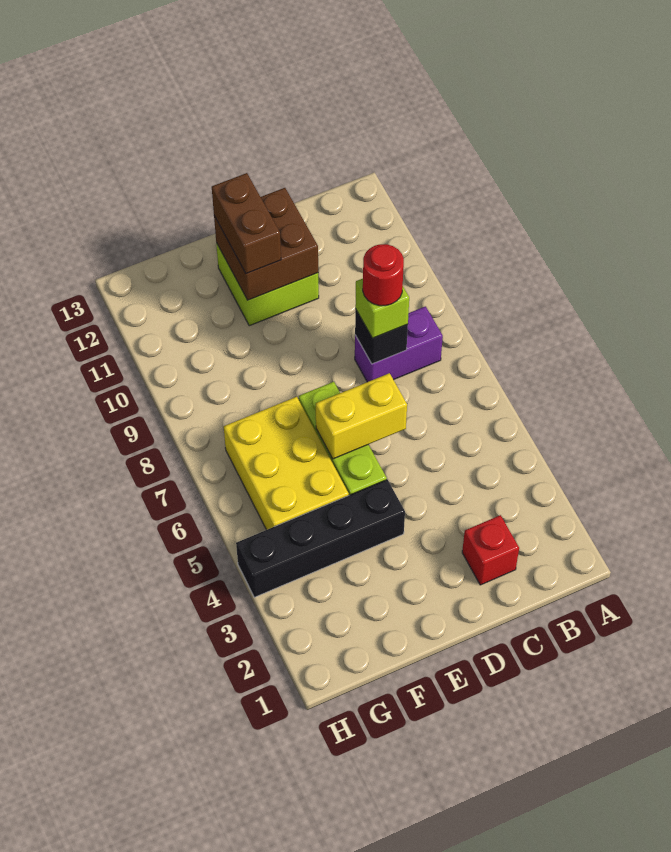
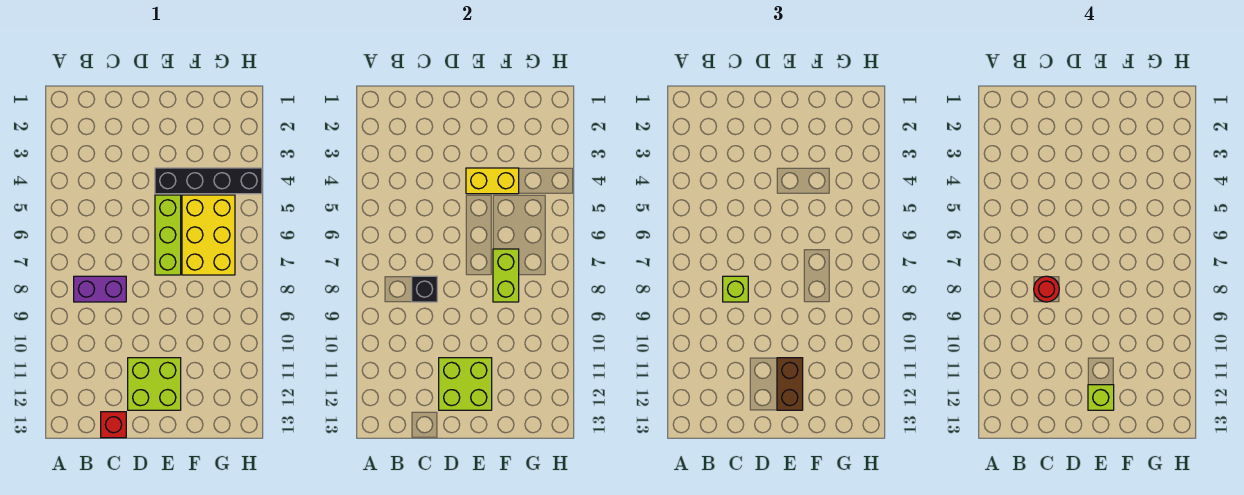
red 1x1 brick [462,515,519,585] -> red 1x1 brick moved to [101,412,126,438]
yellow 1x2 brick [316,373,407,459] -> yellow 1x2 brick moved to [466,168,519,194]
brown 2x2 brick [214,188,318,300] -> lime 2x2 brick [439,358,492,410]
none -> lime 1x1 brick [1088,385,1114,410]
none -> lime 1x2 brick [493,249,519,302]

